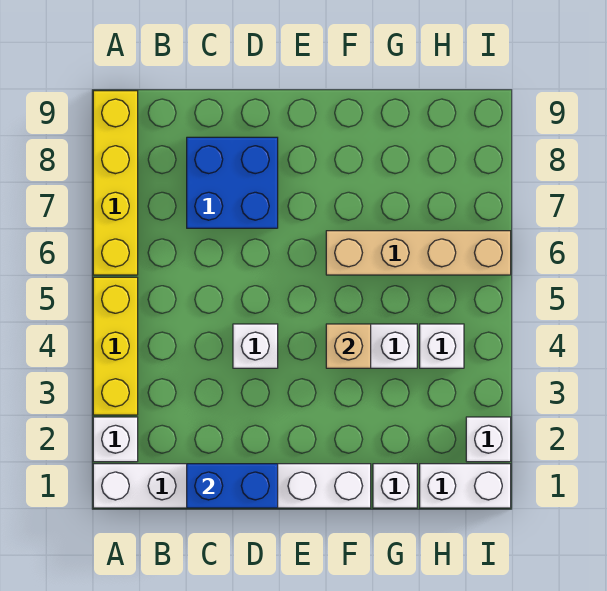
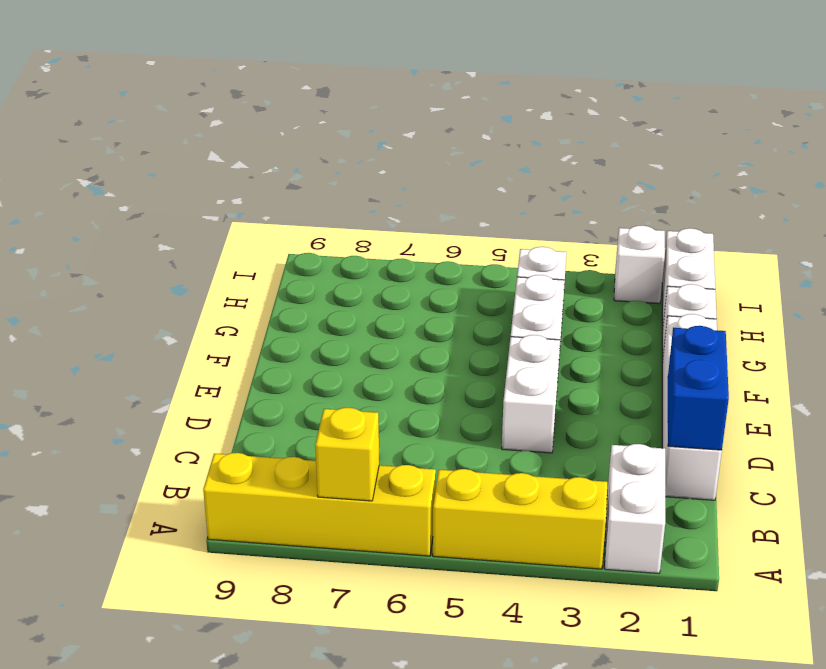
white 1x6 brick [93,464,371,508] -> white 1x4 brick [662,314,722,500]
white 1x1 brick [93,417,138,462] -> white 1x2 brick [605,444,665,573]
none -> yellow 1x1 brick [315,408,379,501]
blue 2x2 brick [187,137,278,228] -> none
white 1x1 brick [233,324,278,368] -> white 1x2 brick [502,335,560,453]
tan 1x1 brick [326,324,371,368] -> none
tan 1x4 brick [326,231,511,275] -> none

